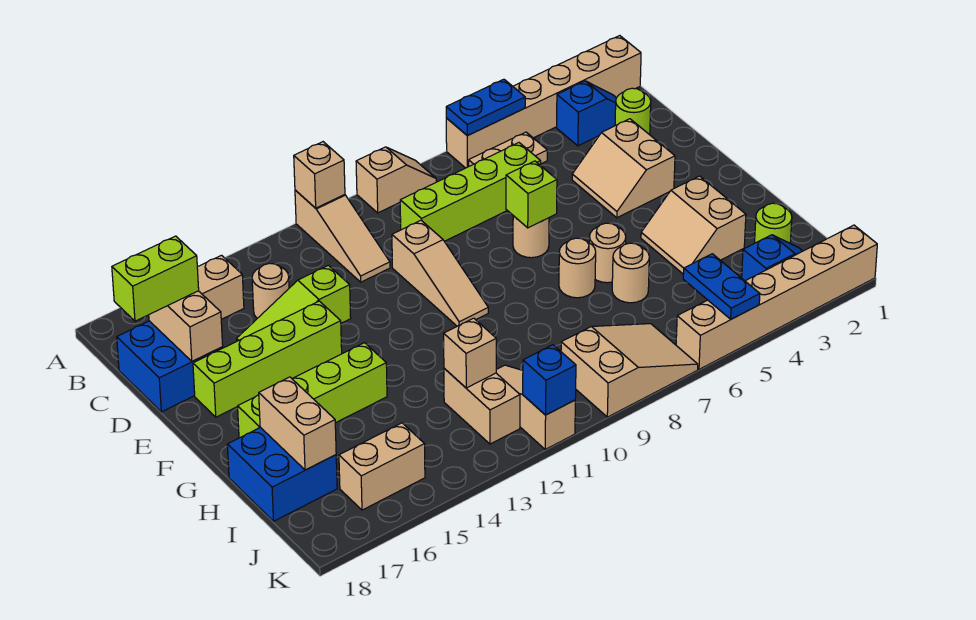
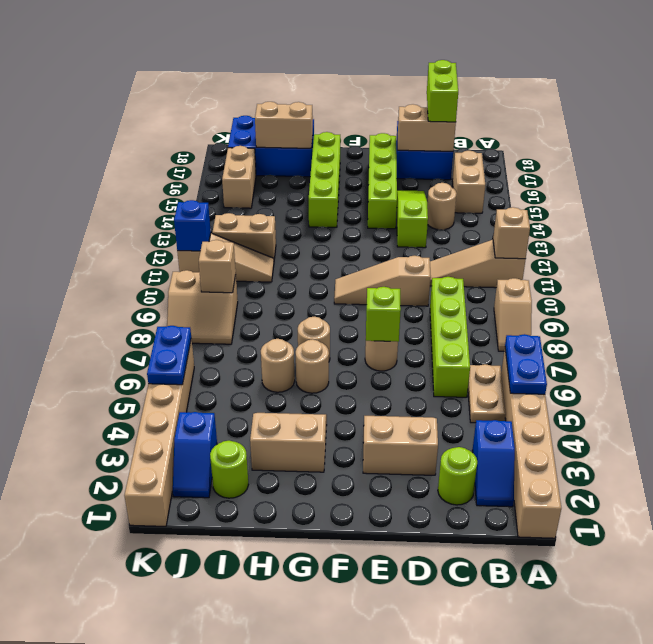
blue 2x2 brick [227,427,337,521] -> blue 2x3 brick [228,116,314,177]
tan 1x1 brick [443,318,496,388] -> tan 1x1 brick moved to [199,240,236,293]
blue 1x2 plate [683,254,760,319] -> blue 1x2 plate turned to [147,326,191,385]
tan 2x3 slope [561,324,698,417] -> tan 2x2 slope [167,270,238,344]

